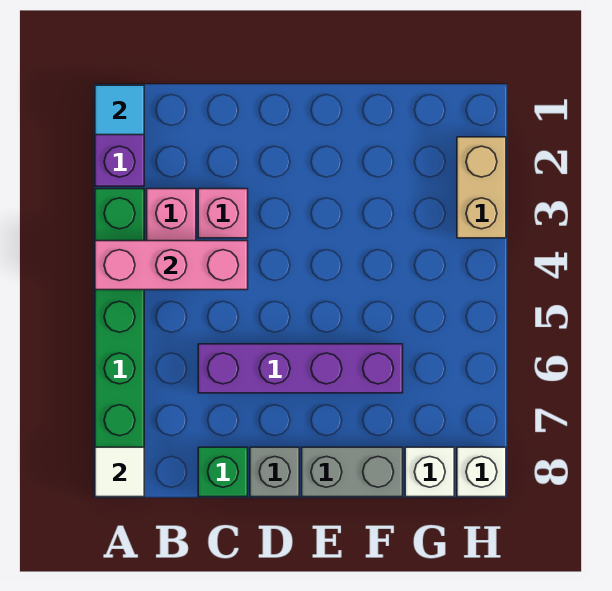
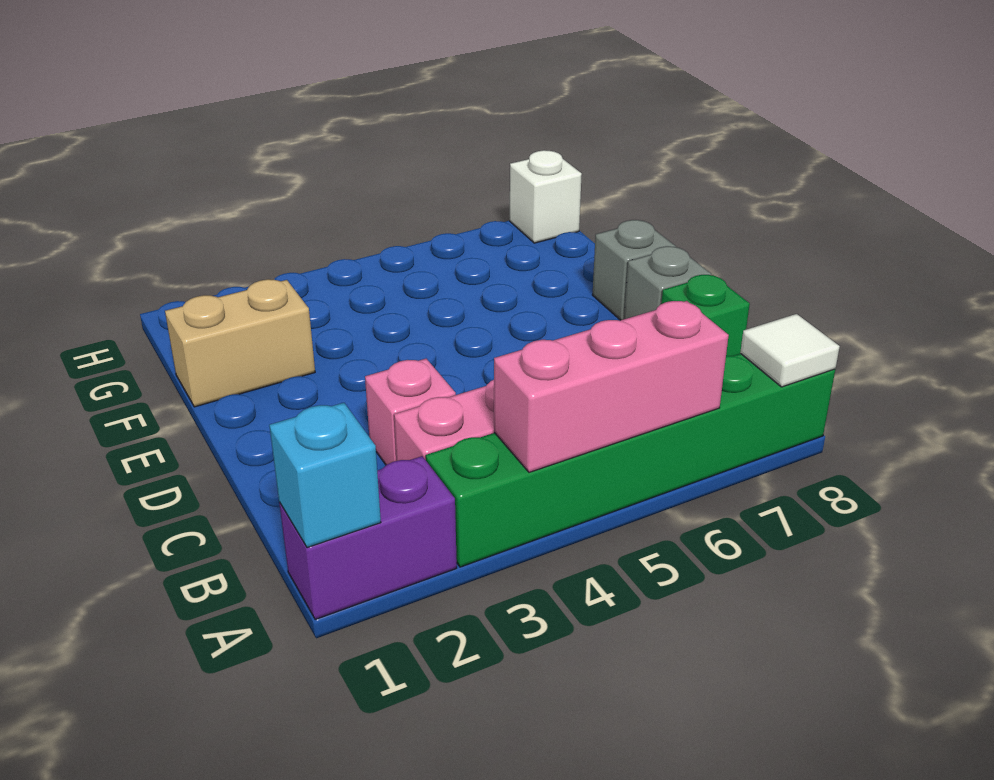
cyan 1x1 tile [95,85,144,135] -> cyan 1x1 brick [269,403,381,548]
pink 1x3 brick [95,241,248,290] -> pink 1x3 brick turned to [494,301,729,472]
purple 1x4 brick [198,344,403,393] -> none
grey 1x2 brick [302,447,403,497] -> grey 1x1 brick [593,220,676,320]
white 1x1 brick [405,447,454,497] -> none
tan 1x2 brick [457,137,506,238] -> tan 1x2 brick moved to [165,279,315,407]

